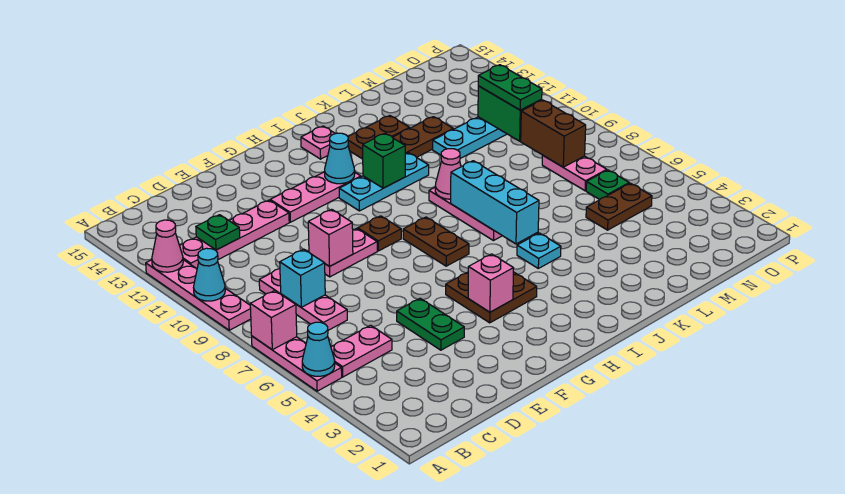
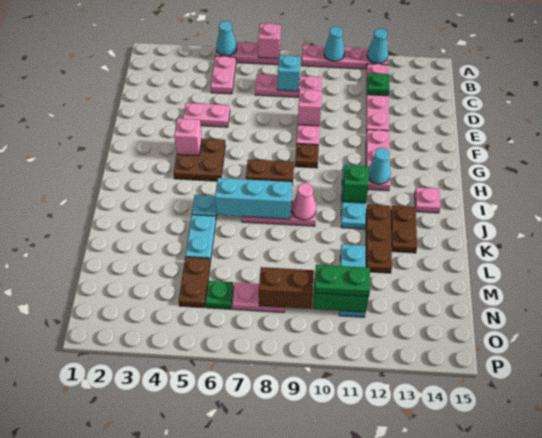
pink 1x1 cone [152,220,183,272] -> cyan 1x1 cone [367,29,388,63]
green 1x2 plate [397,298,464,350] -> pink 1x2 plate [183,103,230,127]
none -> cyan 1x2 plate [185,215,216,262]

